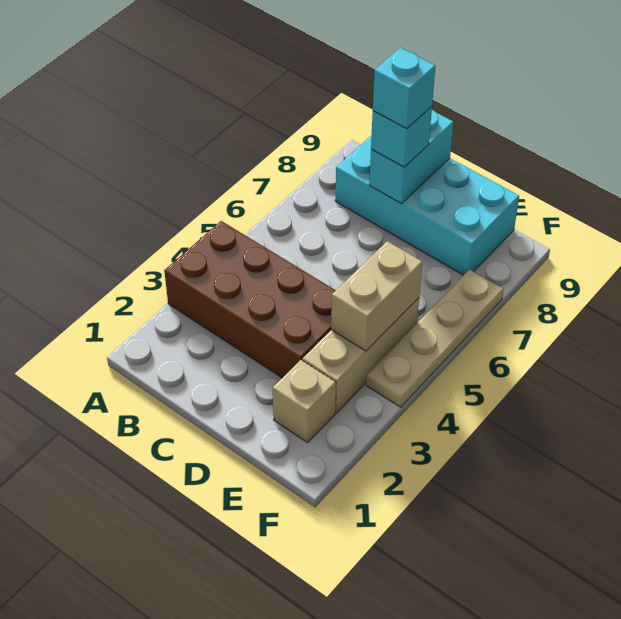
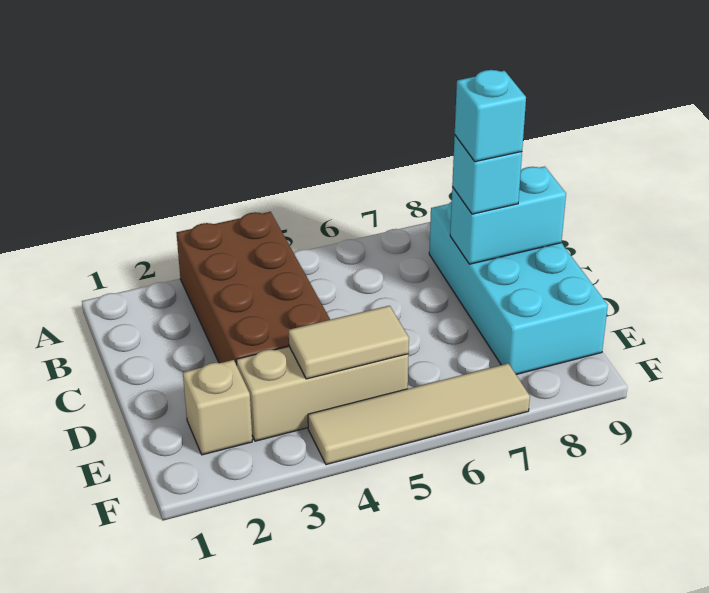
tan 1x2 brick [331,241,422,351] -> tan 1x2 tile [289,306,409,379]
tan 1x4 plate [366,269,504,407] -> tan 1x4 tile [308,363,530,465]

